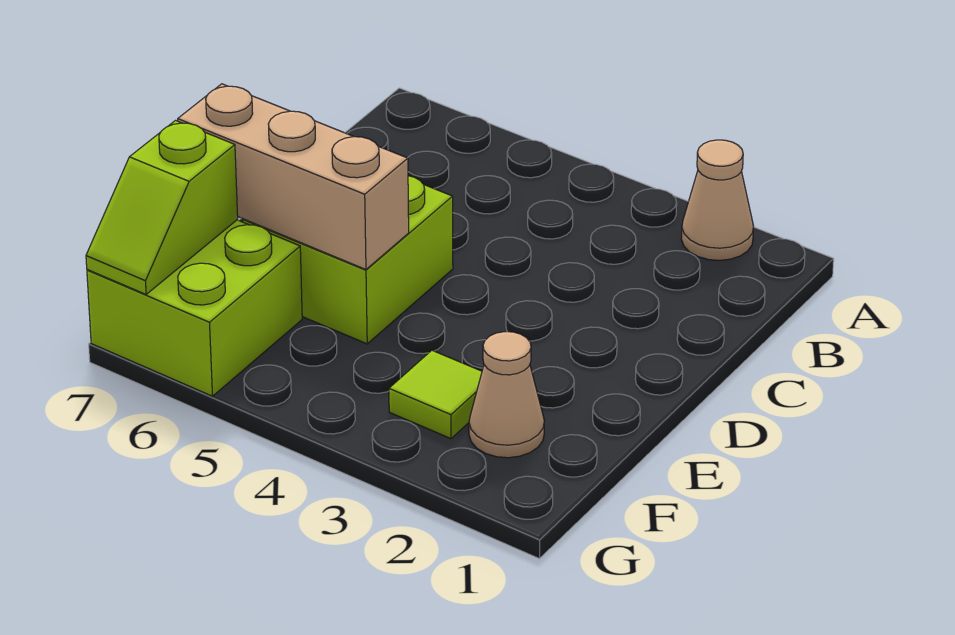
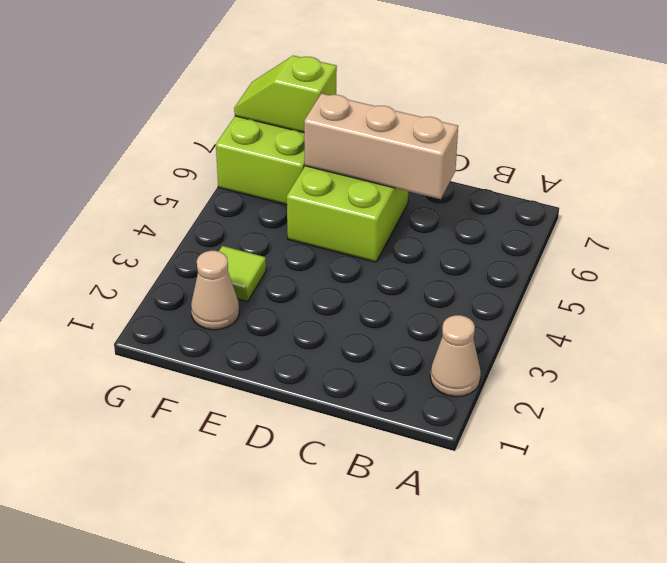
tan 1x3 brick [178,84,409,269] -> tan 1x3 brick turned to [304,94,458,199]

